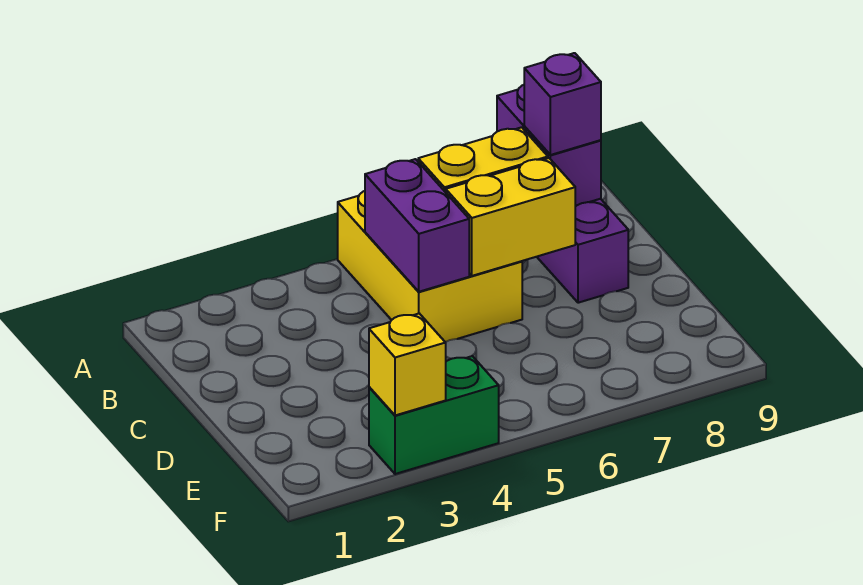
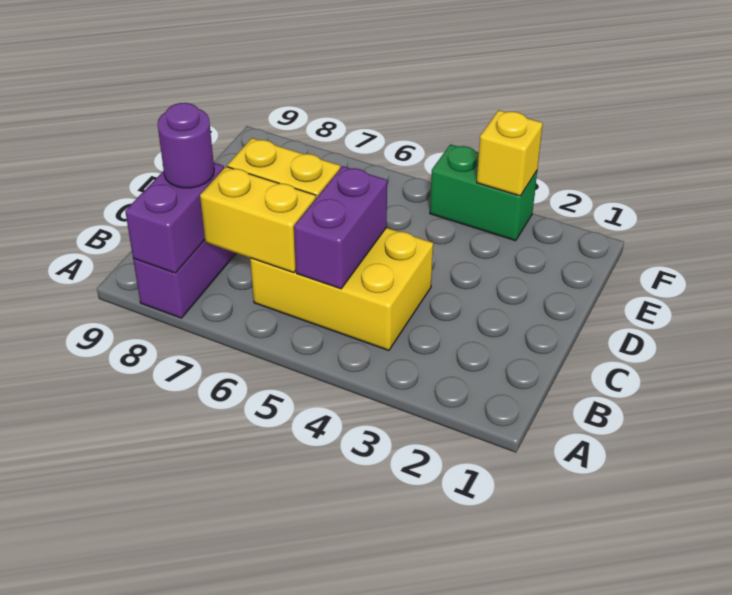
yellow 2x3 brick [338,191,522,342] -> yellow 2x3 brick turned to [250,227,433,350]
purple 1x1 brick [524,53,601,155] -> purple 1x1 round brick [158,103,214,188]

